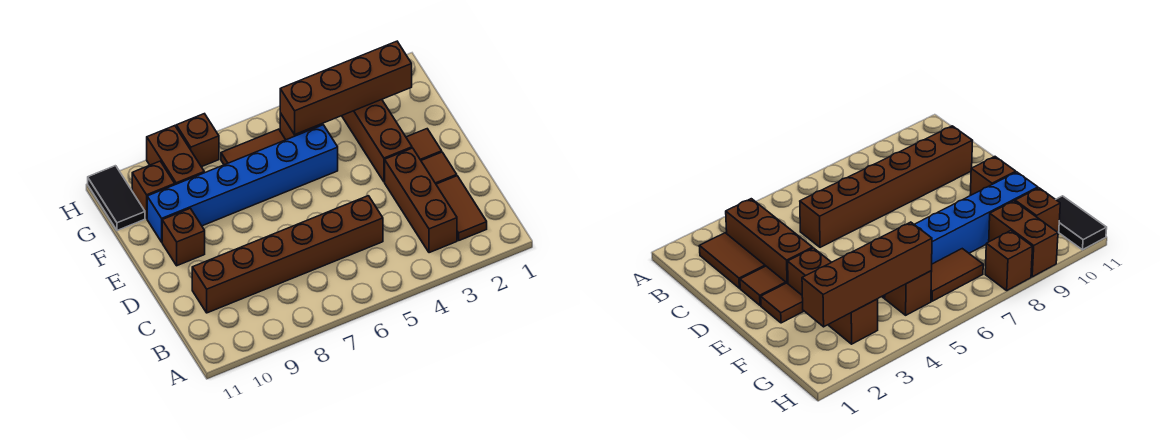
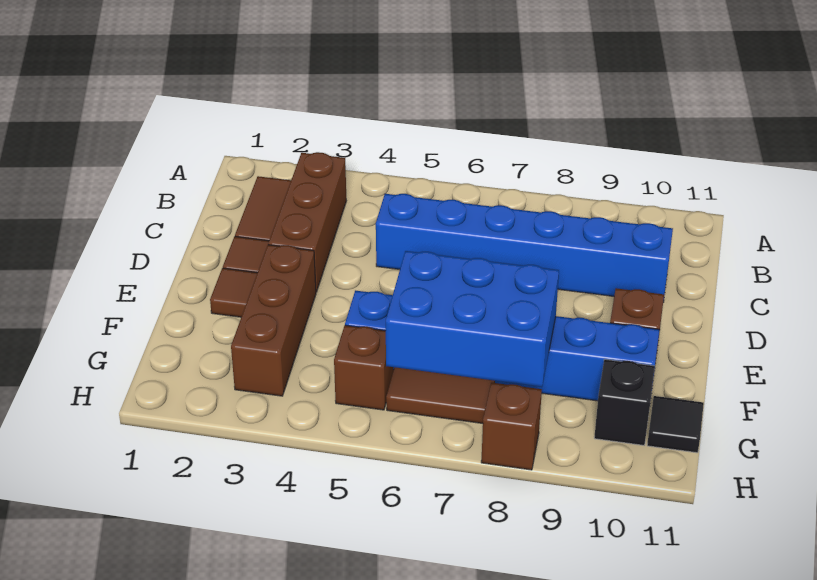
brown 1x6 brick [192,196,383,313] -> blue 1x6 brick [376,194,673,302]
none -> blue 2x3 brick [386,251,559,387]
brown 1x4 brick [280,41,412,134] -> none
brown 1x2 brick [147,126,204,185] -> none
brown 1x1 brick [132,161,175,218] -> black 1x1 brick [594,359,655,445]
black 1x2 tile [88,166,145,230] -> black 1x1 tile [647,396,704,453]

